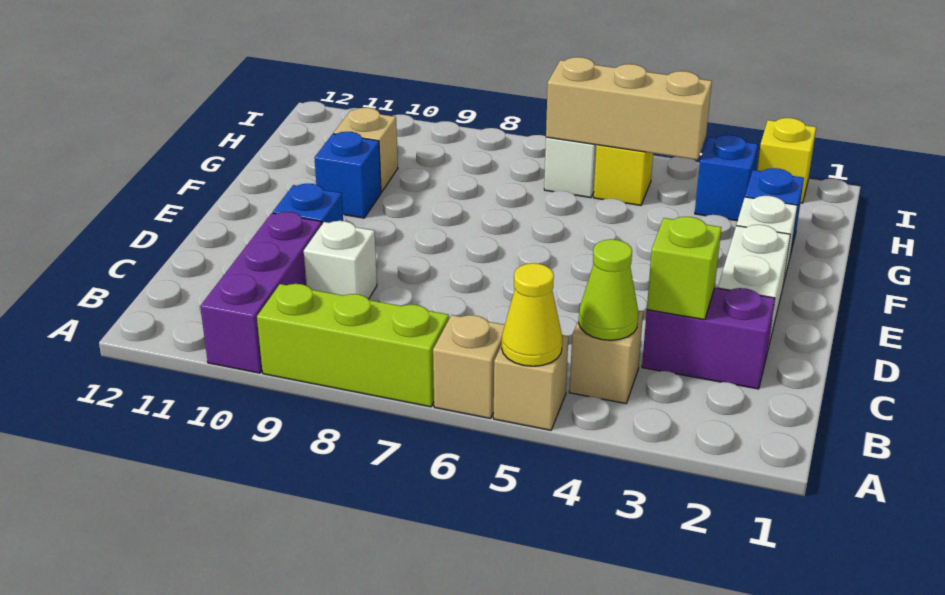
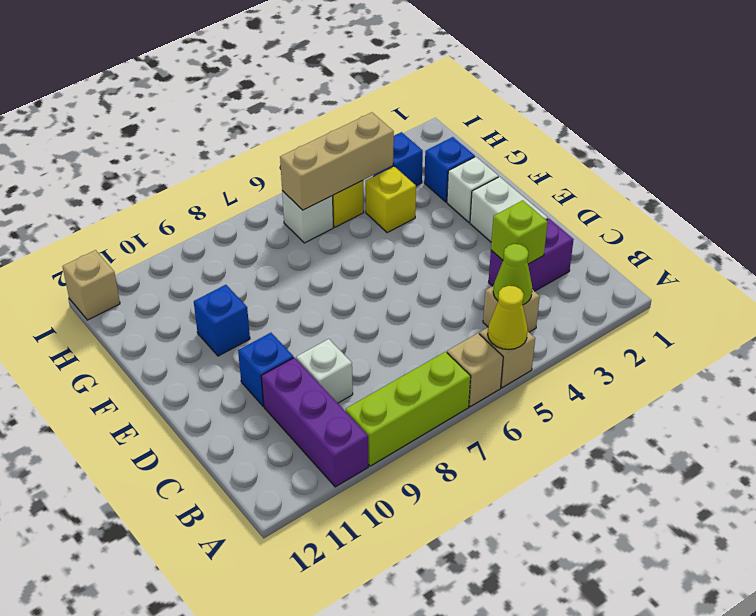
tan 1x1 brick [334,108,398,192] -> tan 1x1 brick moved to [63,250,120,320]
yellow 1x1 brick [757,118,816,203] -> yellow 1x1 brick moved to [366,166,416,233]

